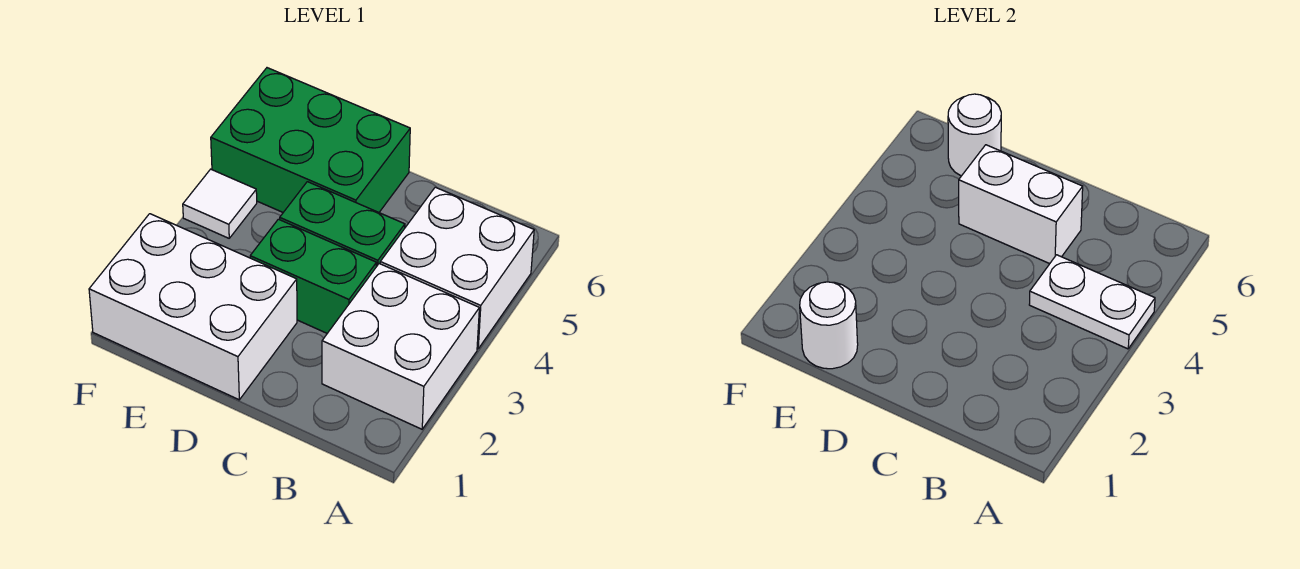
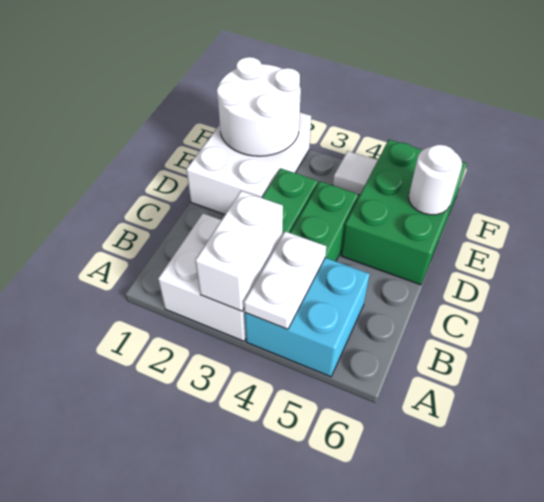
white 2x2 brick [380,187,534,349] -> cyan 2x2 brick [245,258,370,377]
white 1x2 brick [959,145,1083,264] -> white 1x2 brick moved to [195,191,283,311]
white 1x1 round brick [800,282,858,369] -> white 2x2 round brick [217,57,301,156]

